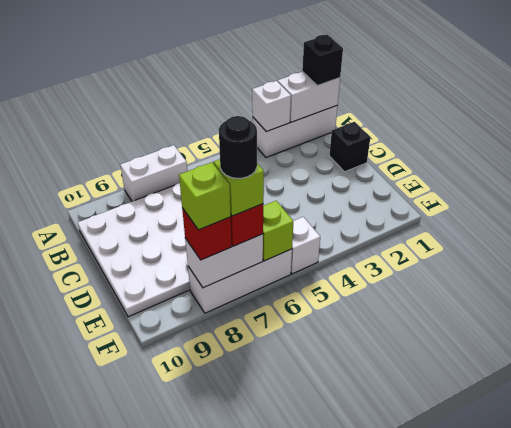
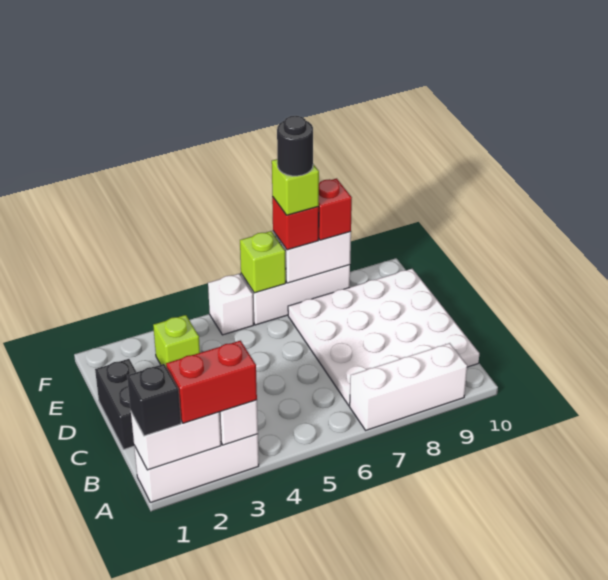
none -> red 1x2 brick [166,341,257,423]
white 1x2 brick [120,145,187,201] -> white 1x3 brick [350,343,467,430]
black 1x1 brick [329,122,370,172] -> black 1x2 brick [95,359,136,449]
lime 1x1 brick [179,162,231,230] -> lime 1x1 brick moved to [153,315,200,366]

